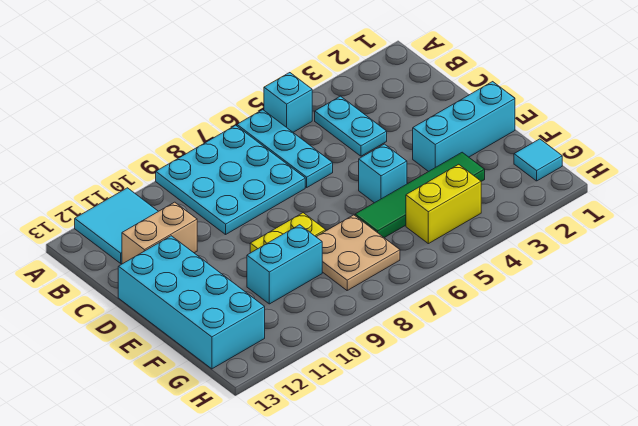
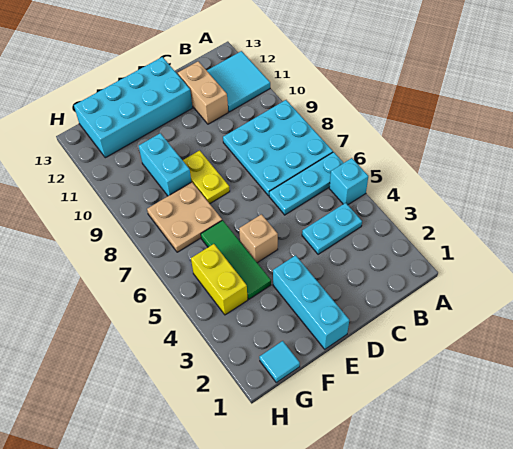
cyan 1x1 brick [359,144,407,203] -> tan 1x1 brick [239,214,278,263]
green 1x4 tile [355,152,485,238] -> green 1x3 tile [201,220,271,299]

